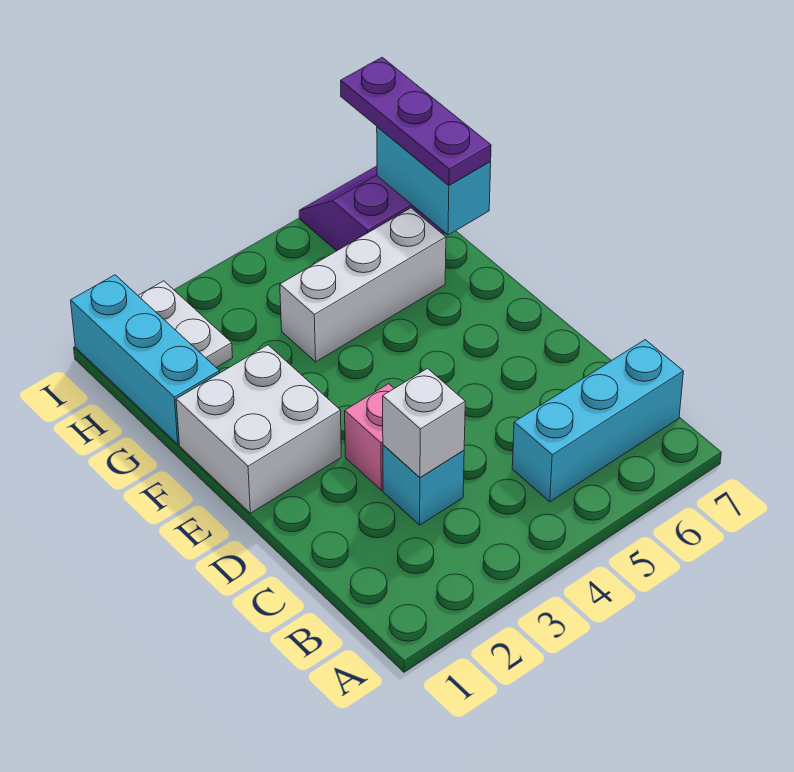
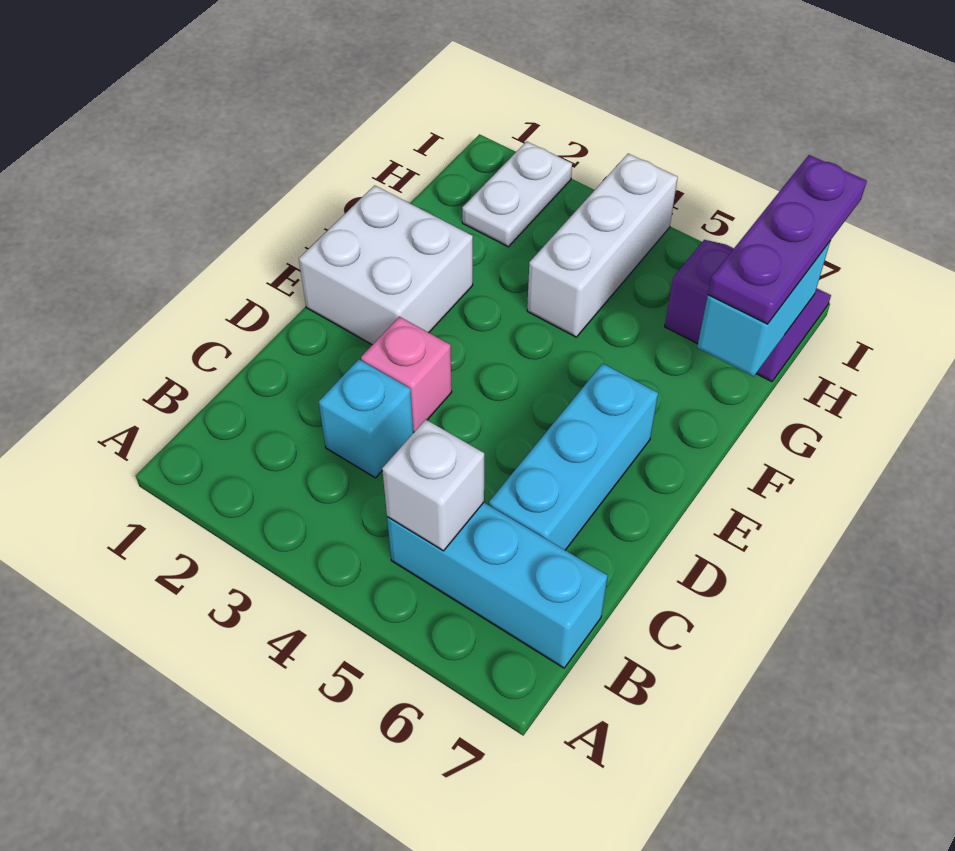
white 1x1 brick [383,368,465,478] -> white 1x1 brick moved to [382,419,484,551]
cyan 1x3 brick [71,275,220,444] -> cyan 1x3 brick moved to [489,364,658,550]
white 1x3 brick [280,208,446,362] -> white 1x3 brick turned to [527,154,678,337]

